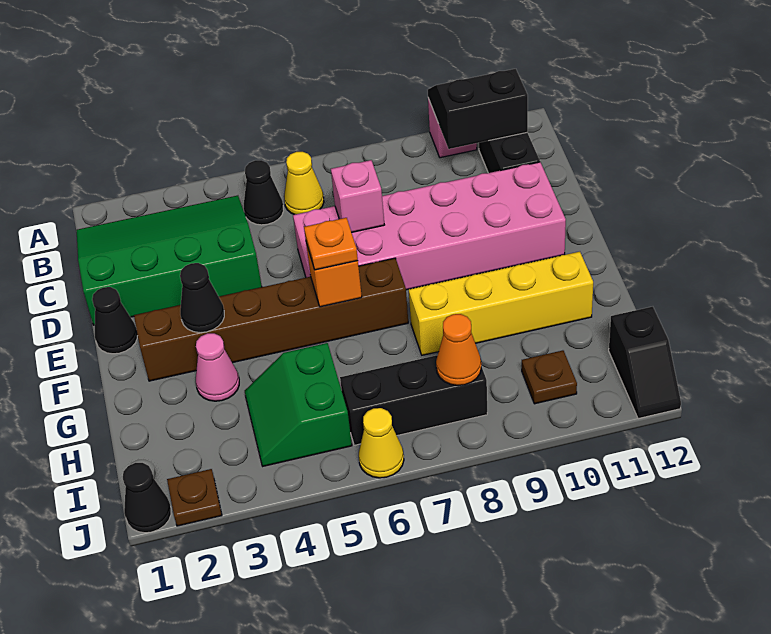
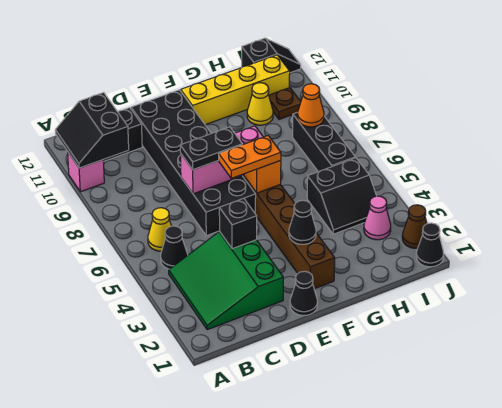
green 3x4 slope [76,196,262,325] -> green 3x3 slope [169,232,283,330]
none -> black 1x1 brick [219,198,257,249]
pink 2x6 brick [293,162,566,290] -> black 2x6 brick [131,90,256,236]
pink 1x1 brick [331,160,384,232] -> pink 1x3 brick [180,126,263,194]
none -> black 1x2 plate [180,127,242,170]
orange 1x1 plate [304,218,358,270] -> orange 1x2 plate [218,136,281,178]
pink 1x1 cone [196,333,239,401] -> pink 1x1 cone moved to [364,196,391,240]
yellow 1x4 brick [409,252,593,355] -> yellow 1x4 brick turned to [181,55,290,125]
green 2x2 slope [245,343,352,466] -> black 2x2 slope [307,158,376,234]
brown 1x1 plate [167,469,222,526] -> brown 1x1 cone [402,205,427,248]
yellow 1x1 cone [359,408,404,478] -> yellow 1x1 cone moved to [247,83,273,125]

